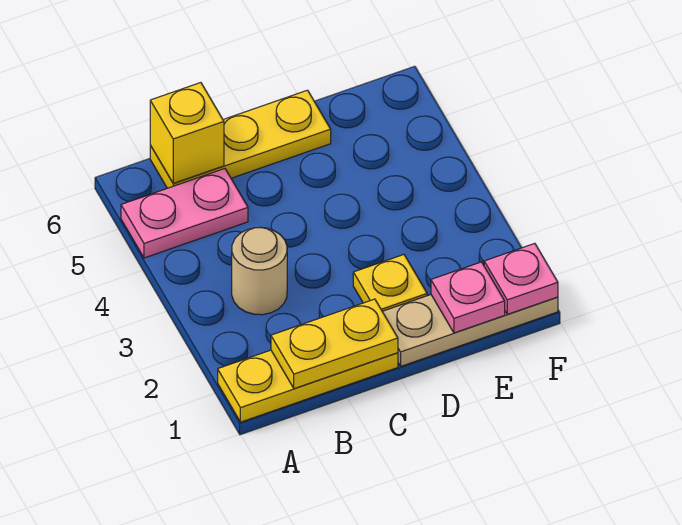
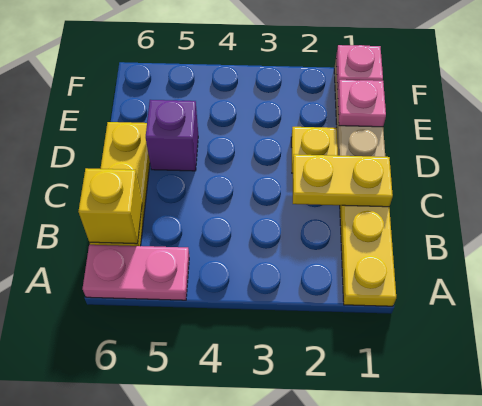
pink 1x2 plate [121,169,248,258] -> pink 1x2 plate turned to [83,245,189,300]
yellow 1x2 plate [271,299,398,389] -> yellow 1x2 plate turned to [293,154,393,207]
tan 1x1 round brick [232,228,287,315] -> none
none -> purple 1x1 brick [146,100,198,171]

